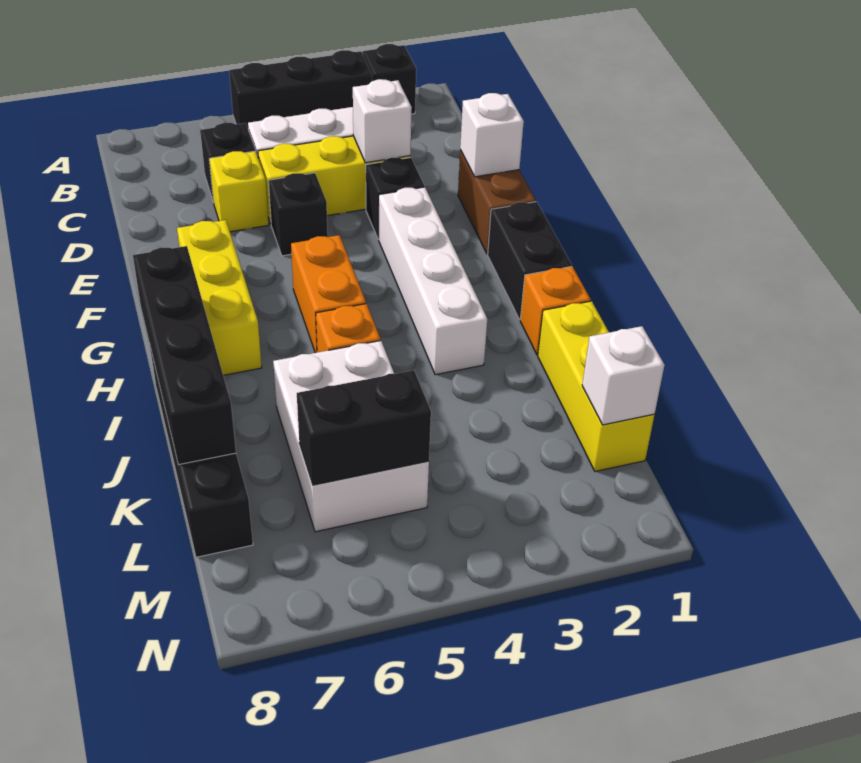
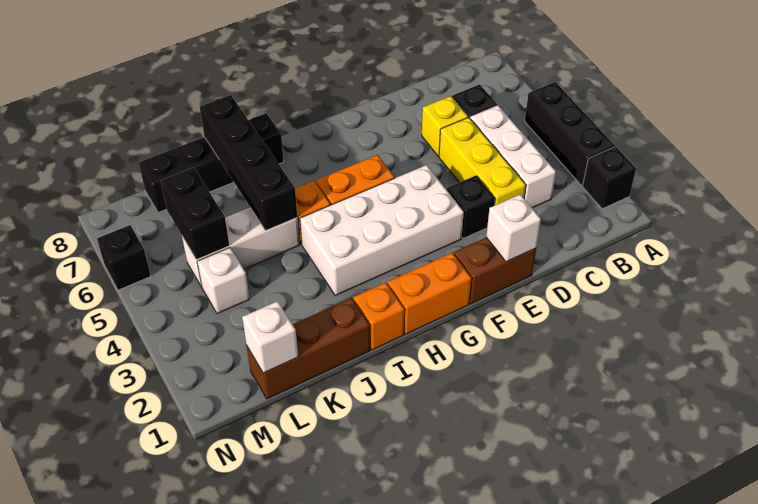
white 1x1 brick [353,79,412,163] -> white 1x1 brick moved to [197,248,250,314]
black 1x1 brick [269,173,328,256] -> black 1x1 brick moved to [97,225,151,290]
white 1x4 brick [379,187,487,375] -> white 2x4 brick [300,165,464,295]
yellow 1x3 brick [177,220,262,375] -> none
black 1x2 brick [488,202,572,320] -> orange 1x2 brick [387,253,472,334]
black 1x4 brick [133,246,236,465] -> black 1x4 brick turned to [200,95,297,231]
yellow 1x3 brick [538,301,654,471] -> brown 1x3 brick [247,298,370,399]
white 2x3 brick [273,341,429,532] -> white 1x3 brick [182,207,300,287]

